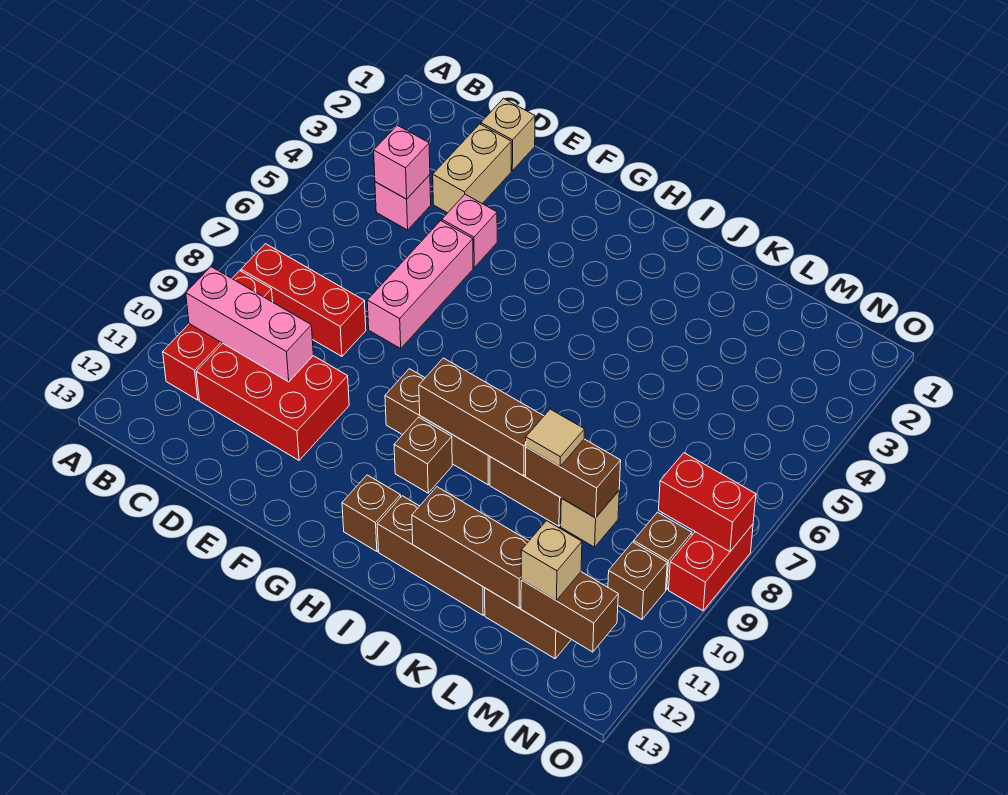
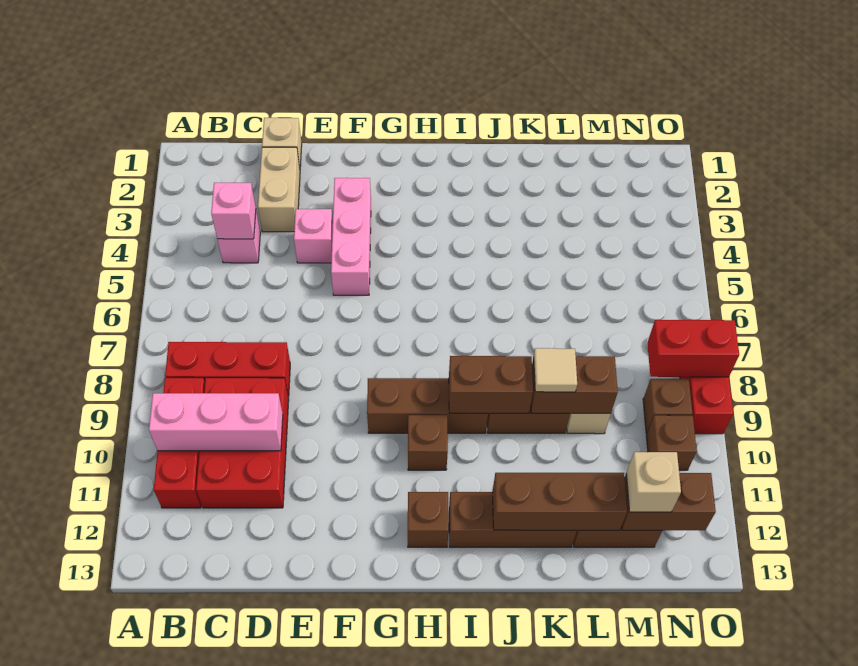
red 2x3 brick [196,344,349,460] -> red 2x3 brick turned to [196,378,289,508]
pink 1x3 brick [367,221,473,348] -> pink 1x3 brick moved to [331,178,371,295]
brown 1x3 brick [419,358,544,476] -> brown 1x2 brick [449,356,533,413]

